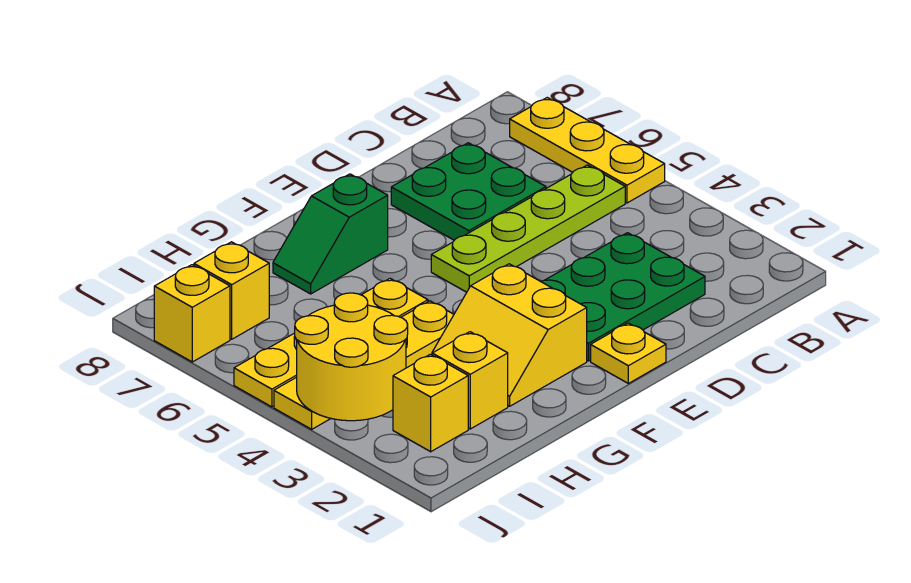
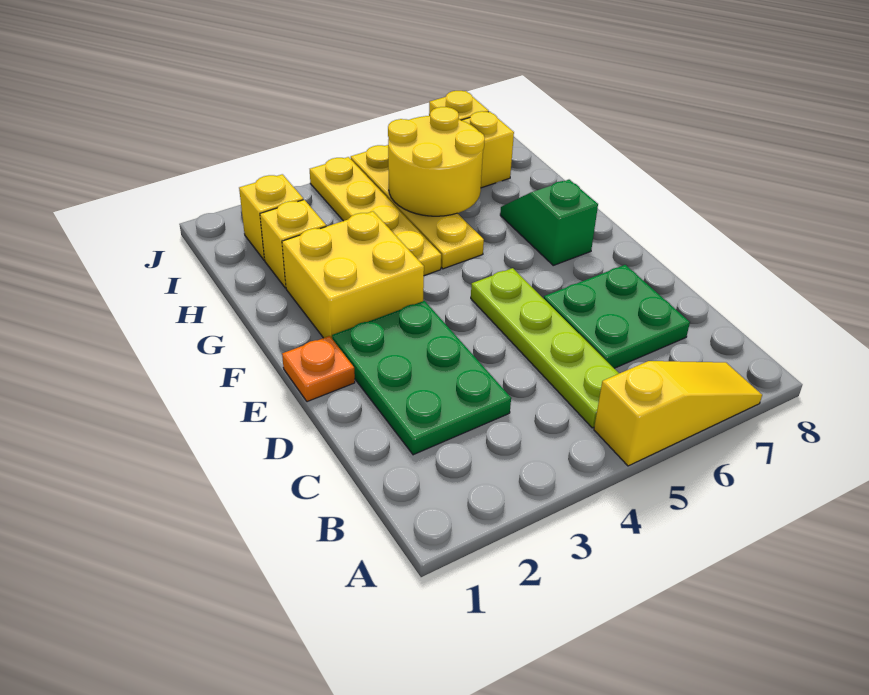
yellow 1x3 plate [510,98,665,203] -> yellow 1x3 slope [594,361,762,466]
yellow 1x1 plate [591,323,666,383] -> orange 1x1 plate [282,336,355,402]
yellow 2x2 slope [432,264,587,406] -> yellow 2x2 brick [282,211,424,338]
yellow 2x2 round brick [295,293,408,421] -> yellow 2x2 round brick moved to [388,107,485,216]

